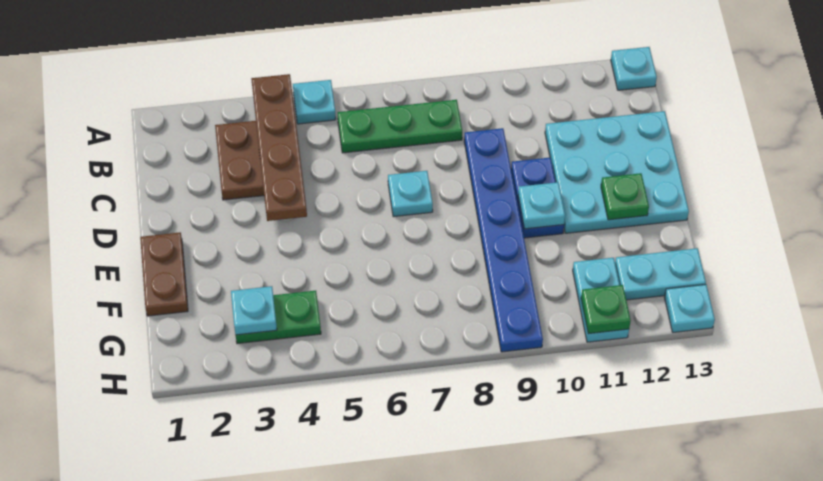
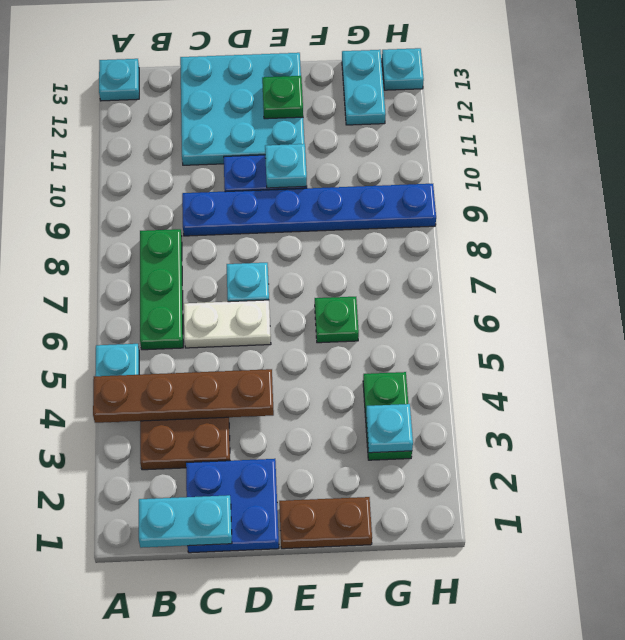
none -> blue 2x2 plate [186,459,279,553]
none -> white 1x2 plate [184,300,271,348]
cyan 1x2 plate [573,258,629,342] -> cyan 1x2 plate moved to [139,495,232,548]
green 1x1 plate [581,285,631,334] -> green 1x1 plate moved to [315,297,359,343]

